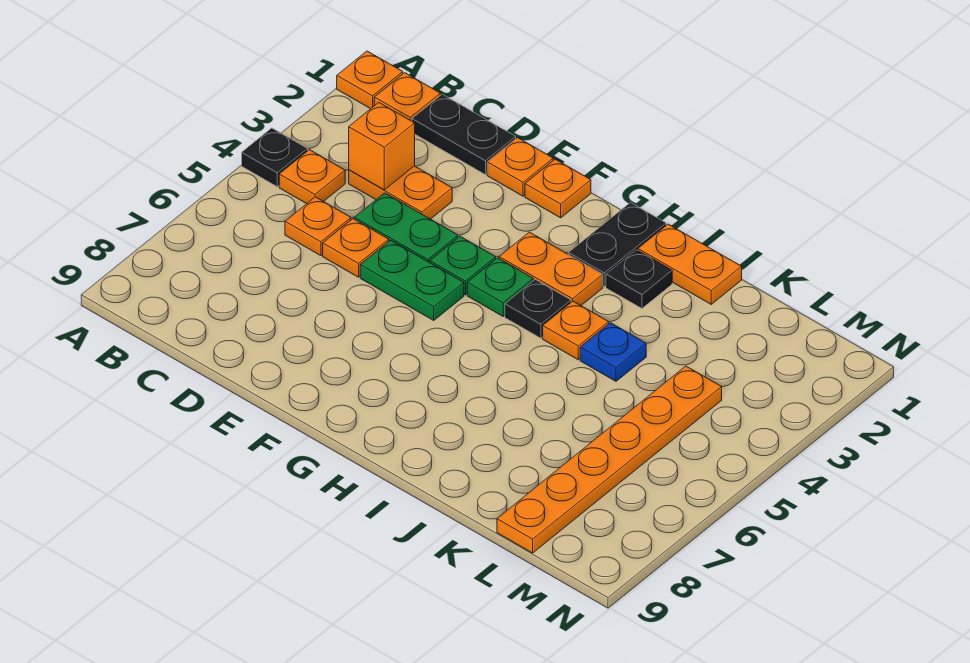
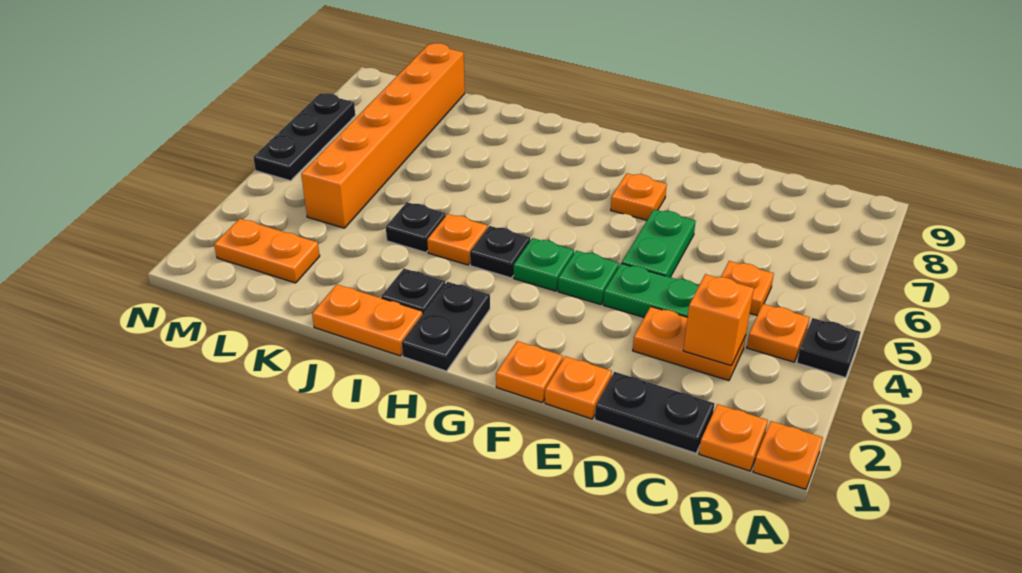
orange 1x1 plate [323,219,389,277] -> orange 1x1 plate moved to [611,173,667,220]
green 1x2 plate [360,240,464,320] -> green 1x2 plate turned to [622,209,696,277]
orange 1x2 plate [499,232,603,306] -> orange 1x2 plate moved to [214,219,320,283]
blue 1x1 plate [580,323,646,381] -> black 1x1 plate [386,202,446,252]
orange 1x6 plate [497,366,722,553] -> orange 1x6 brick [301,43,465,228]
none -> black 1x3 plate [253,93,355,181]

